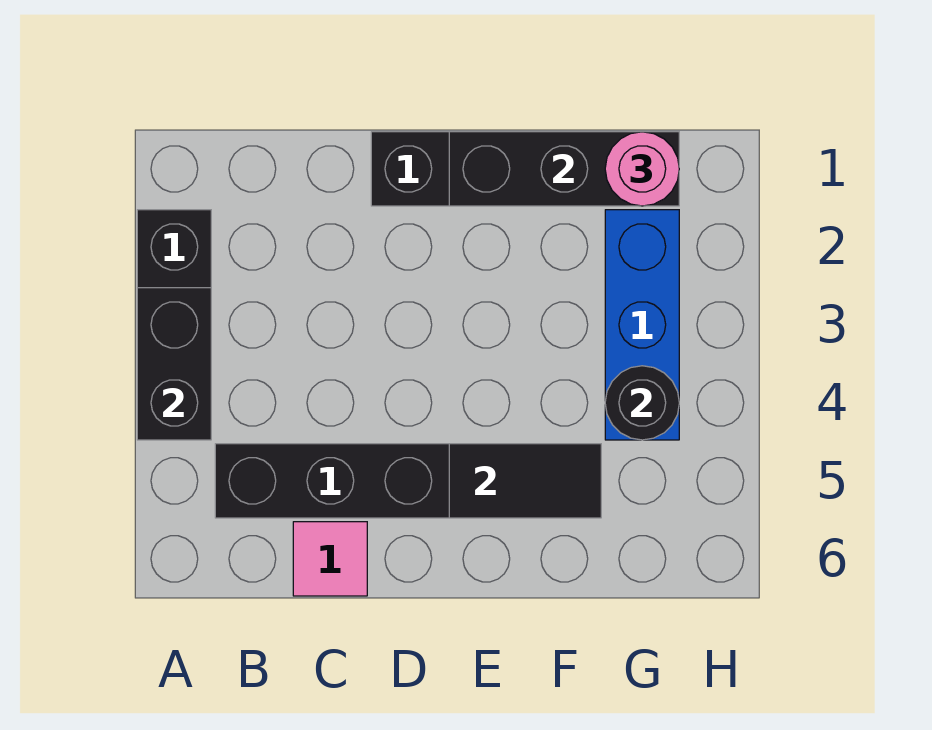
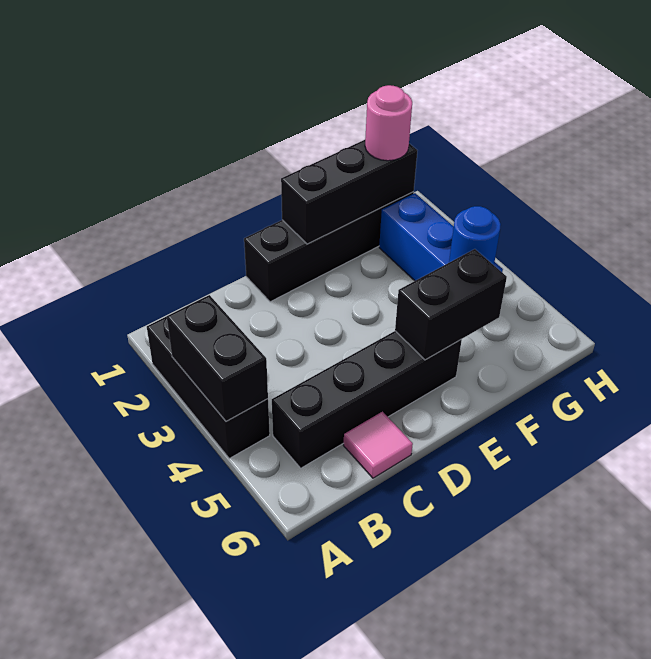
black 1x2 tile [449,444,601,518] -> black 1x2 brick [395,249,507,360]
black 1x1 round brick [605,366,679,440] -> blue 1x1 round brick [449,206,501,265]

